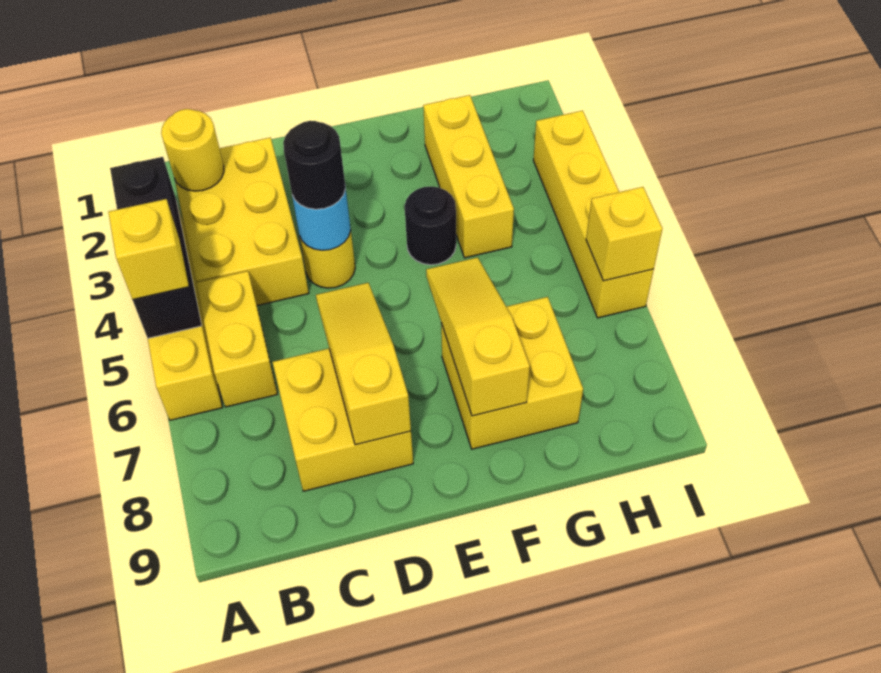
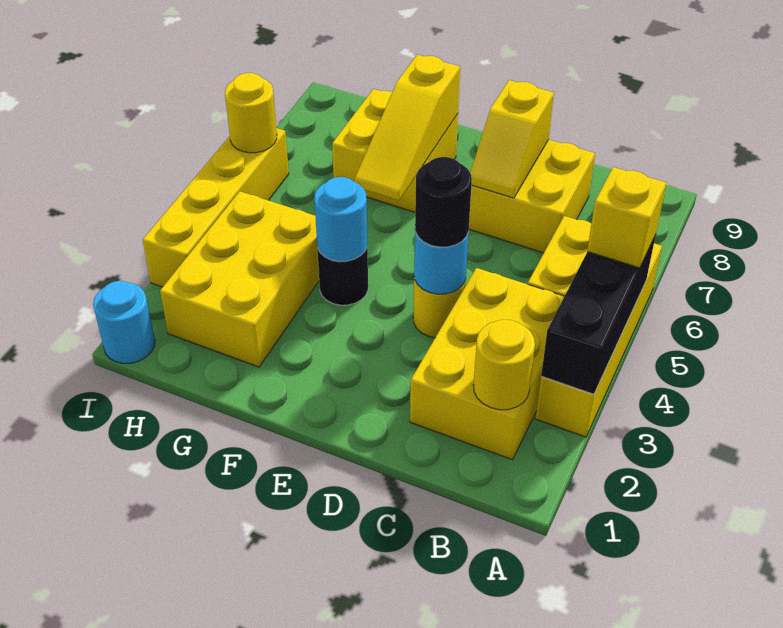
yellow 1x3 slope [316,283,411,445] -> yellow 1x2 slope [470,80,554,198]
none -> cyan 1x1 round brick [315,177,367,261]
yellow 1x3 brick [423,95,514,258] -> yellow 2x3 brick [160,191,319,367]
none -> cyan 1x1 round brick [93,281,155,363]
yellow 1x1 brick [586,187,662,281] -> yellow 1x1 round brick [225,73,277,153]

